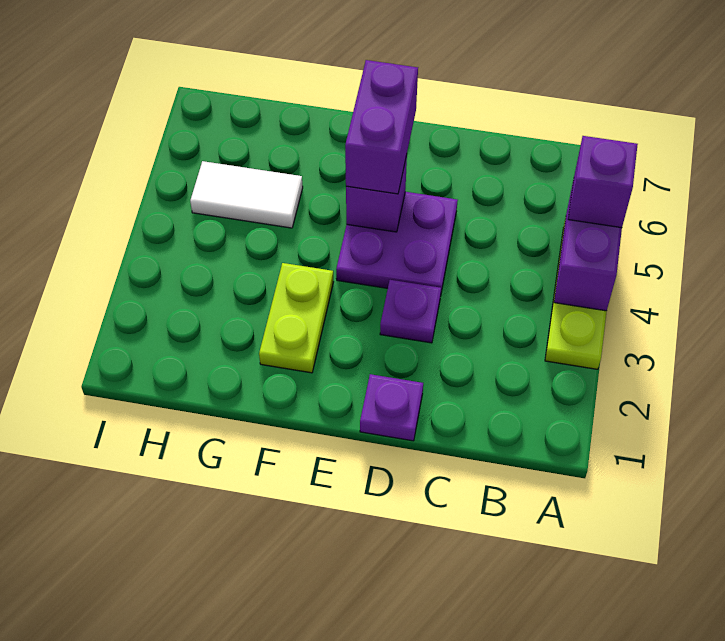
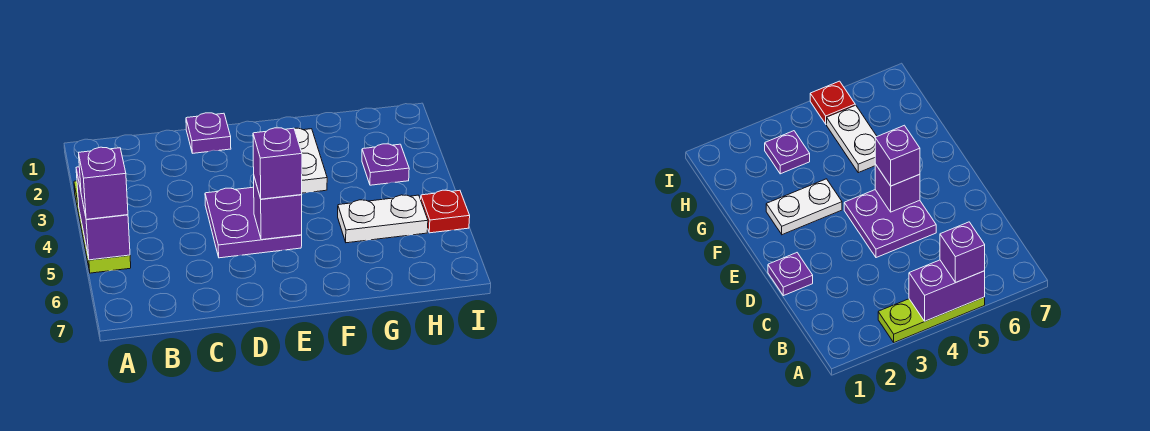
purple 1x1 plate [380,280,441,343] -> purple 1x1 plate moved to [362,144,409,185]
purple 1x2 brick [345,60,418,194] -> purple 1x1 brick [253,128,302,199]
lime 1x2 plate [259,263,333,373] -> white 1x2 plate [294,128,327,193]
white 1x2 tile [190,161,303,228] -> white 1x2 plate [338,195,428,243]
none -> red 1x1 plate [421,190,470,233]

